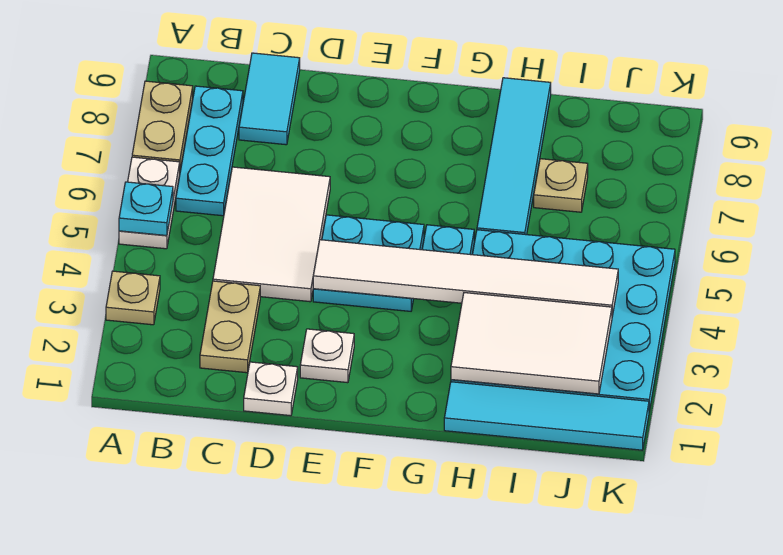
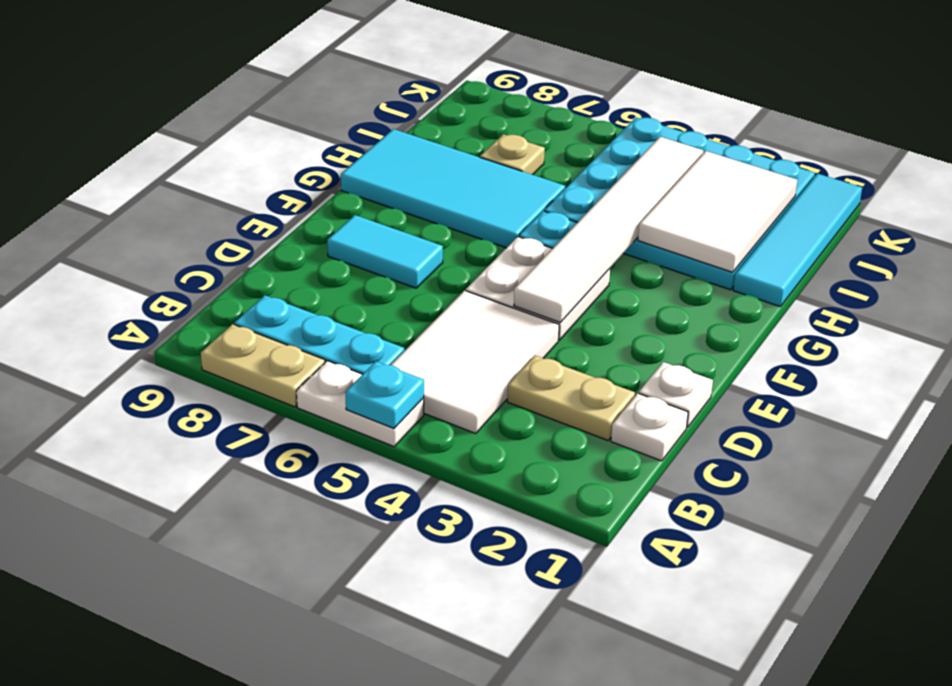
tan 1x1 plate [106,271,160,325] -> none
white 2x3 tile [213,167,330,302] -> white 2x3 tile turned to [391,291,559,434]
cyan 1x2 tile [239,53,300,145] -> cyan 1x2 tile moved to [327,215,443,288]
white 1x1 plate [300,329,354,383] -> white 1x1 plate moved to [611,393,688,461]
cyan 2x2 plate [313,215,424,311] -> white 2x2 plate [466,237,610,340]
cyan 1x4 tile [477,78,551,235] -> cyan 2x4 tile [341,129,565,248]

